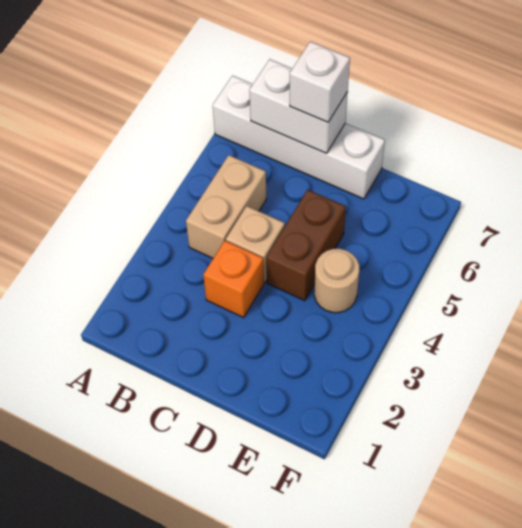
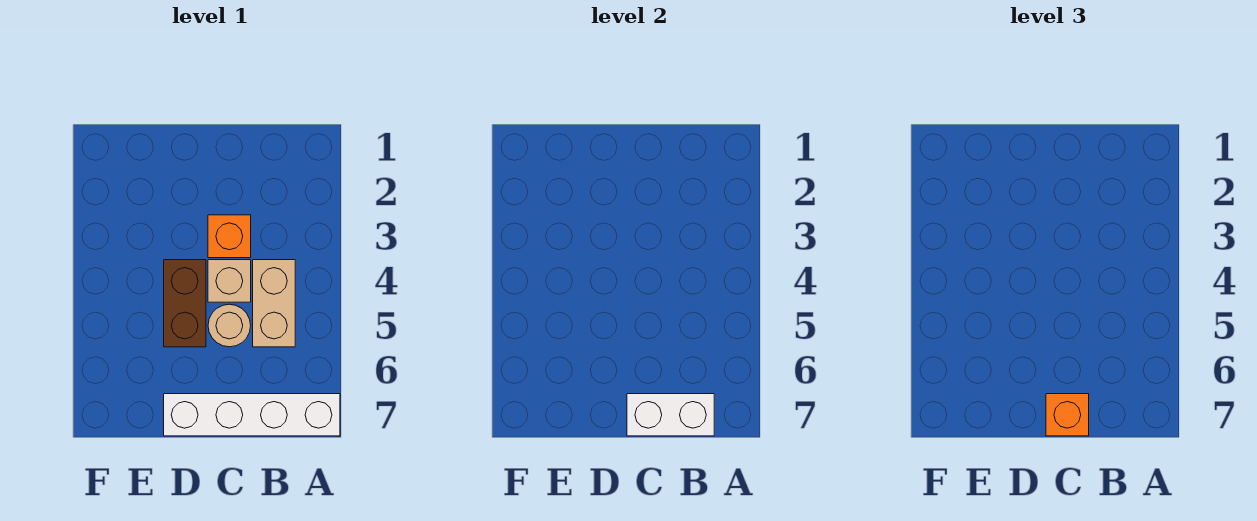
white 1x1 brick [290,41,350,122] -> orange 1x1 brick [1046,394,1089,436]
tan 1x1 round brick [314,249,359,313] -> tan 1x1 round brick moved to [208,304,251,347]

